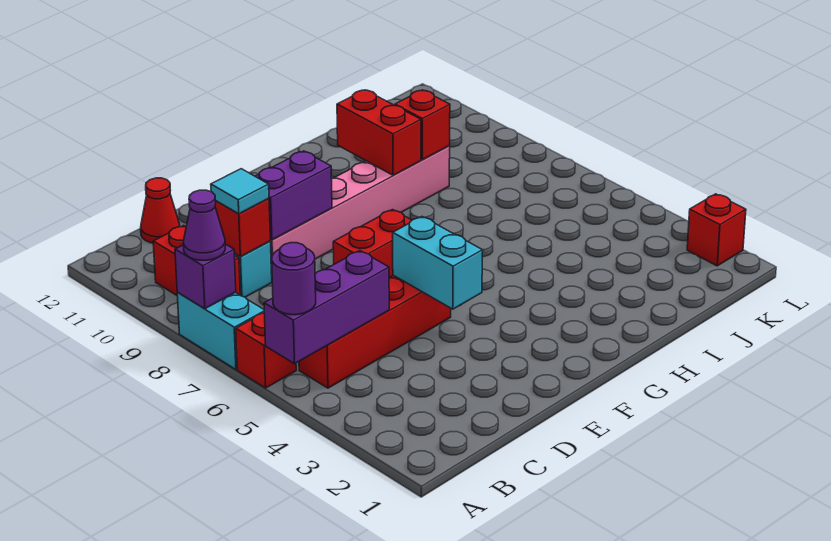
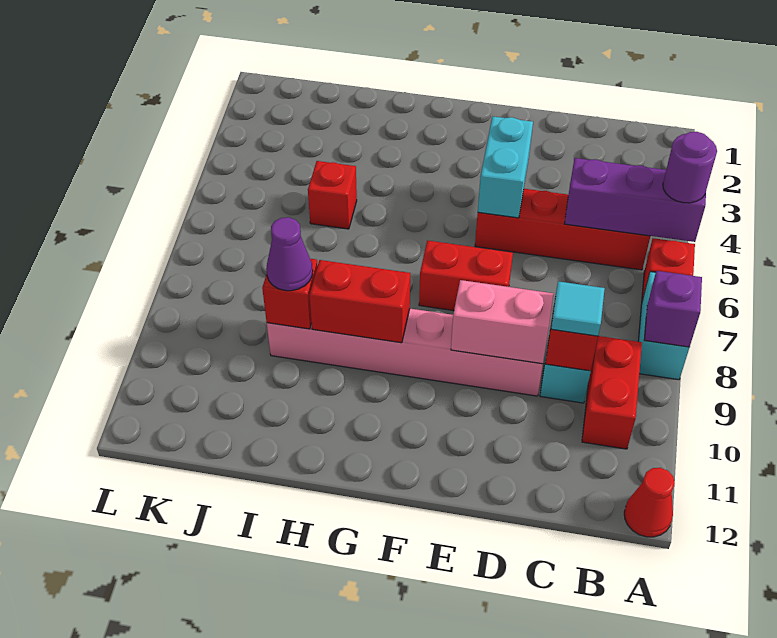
purple 1x1 cone [183,190,225,260] -> purple 1x1 cone moved to [266,217,313,291]
red 1x1 cone [141,178,180,243] -> red 1x1 cone moved to [624,468,675,537]
purple 1x2 brick [255,151,332,240] -> pink 1x2 brick [451,280,553,364]
red 1x2 brick [337,90,421,175] -> red 1x2 brick turned to [309,260,410,343]
red 1x1 brick [687,194,746,266] -> red 1x1 brick moved to [308,161,357,229]

